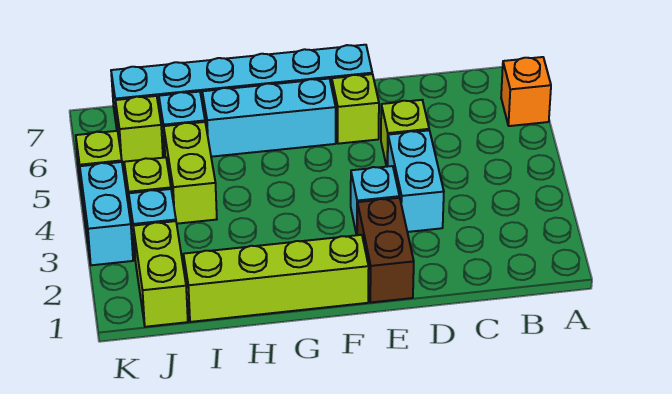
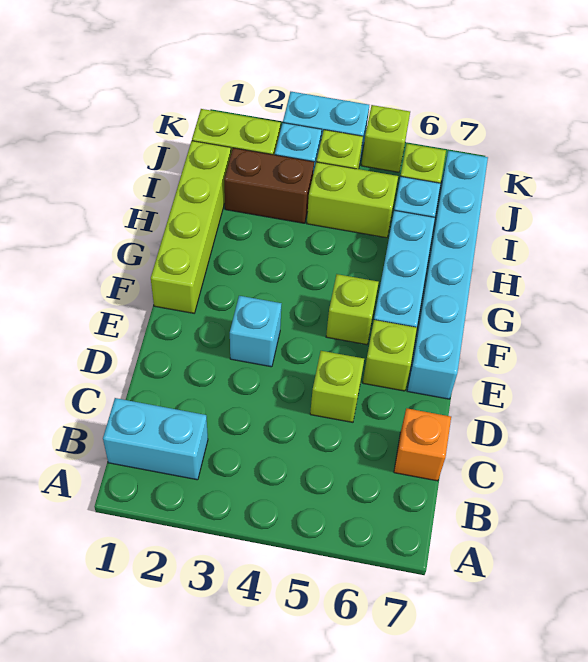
orange 1x1 brick [501,57,551,126] -> orange 1x1 brick moved to [394,408,451,481]
cyan 1x2 brick [388,130,444,232] -> cyan 1x2 brick moved to [103,398,208,480]
brown 1x2 brick [357,198,414,302] -> brown 1x2 brick moved to [224,148,314,223]
none -> lime 1x1 brick [326,274,379,345]

